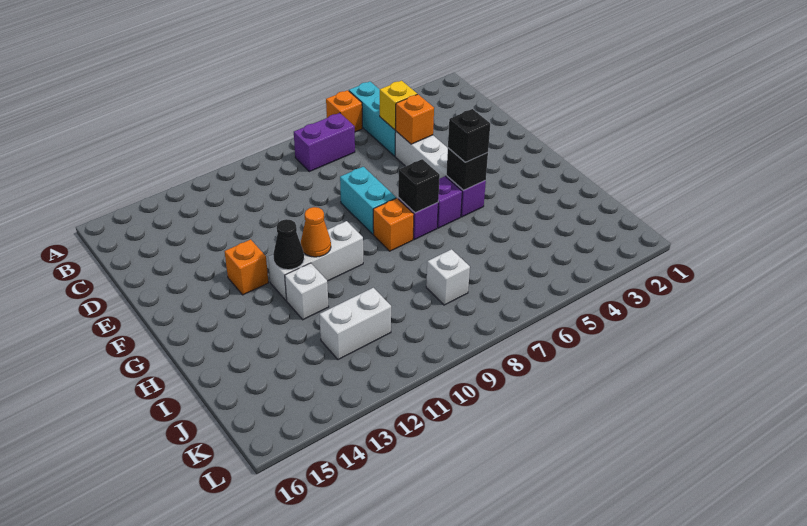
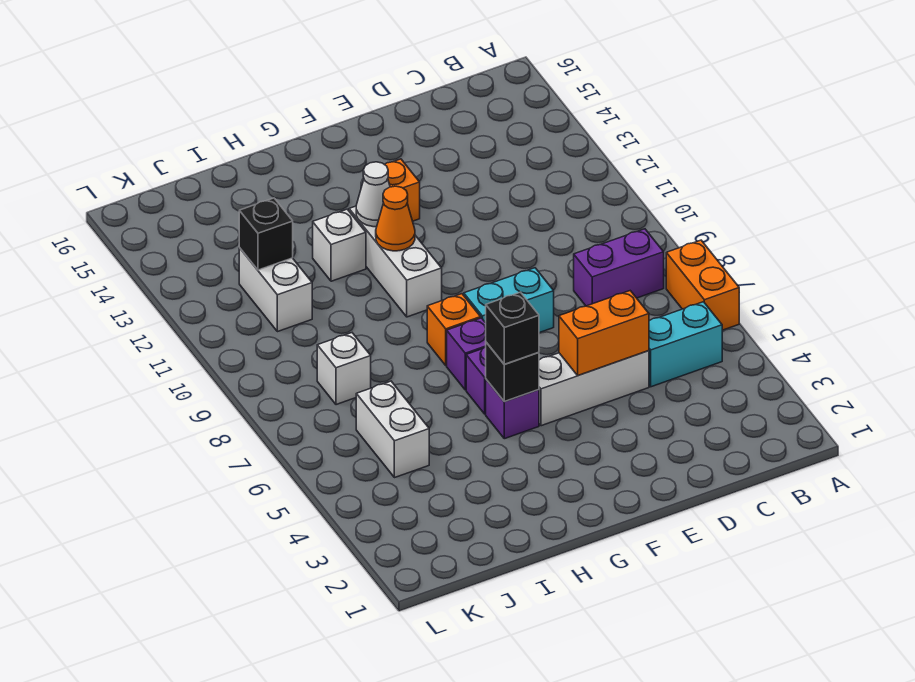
cyan 1x3 brick [349,81,396,156] -> cyan 1x2 brick [649,302,722,387]
orange 1x1 brick [326,90,362,132] -> orange 1x2 brick [666,240,739,330]
purple 1x2 brick [294,113,355,172] -> purple 1x2 brick turned to [574,229,664,306]
yellow 1x1 brick [380,81,417,130] -> none
orange 1x1 brick [396,94,434,144] -> orange 1x2 brick [559,291,649,375]
black 1x1 brick [398,159,440,213] -> black 1x1 brick moved to [239,198,293,270]
black 1x1 cone [273,219,304,270] -> white 1x1 cone [356,162,390,227]
none -> white 1x2 brick [356,381,429,478]

